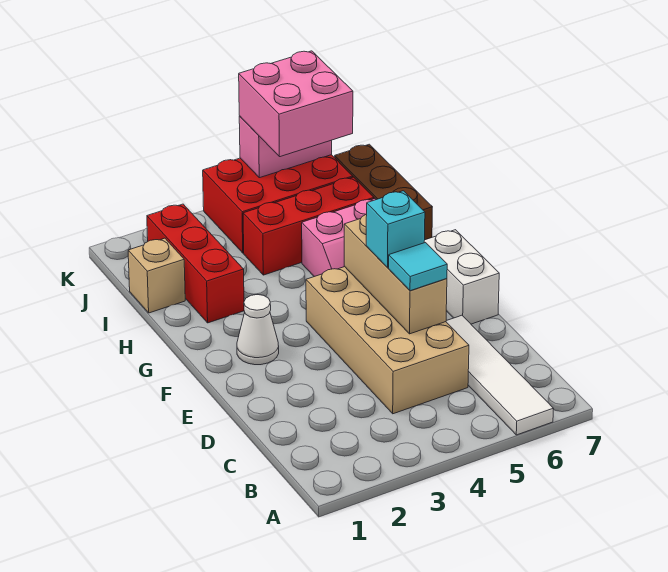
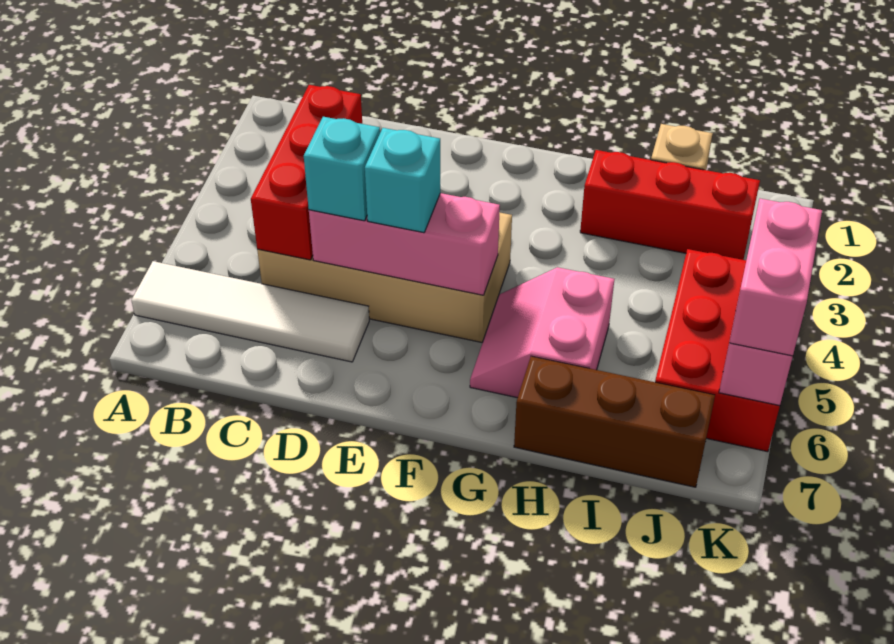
tan 1x3 brick [344,214,447,334] -> pink 1x3 brick [309,193,500,295]
cyan 1x1 tile [389,243,447,291] -> cyan 1x1 brick [304,117,380,221]
white 1x2 brick [424,230,499,324] -> none
white 1x1 cone [237,295,279,365] -> none
red 1x3 brick [243,177,374,275] -> red 1x3 brick moved to [251,85,362,260]
pink 2x2 brick [239,51,353,157] -> pink 1x2 brick [729,199,822,356]

